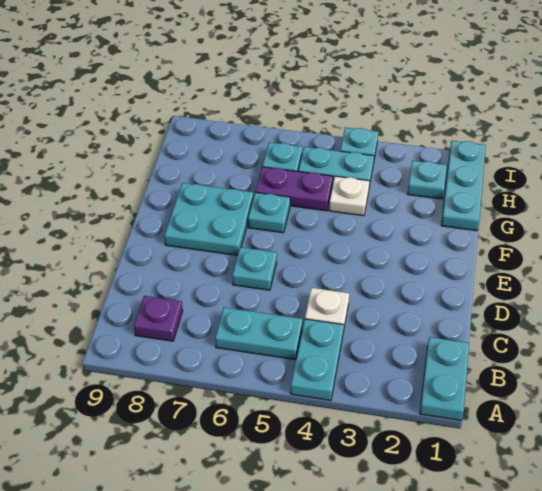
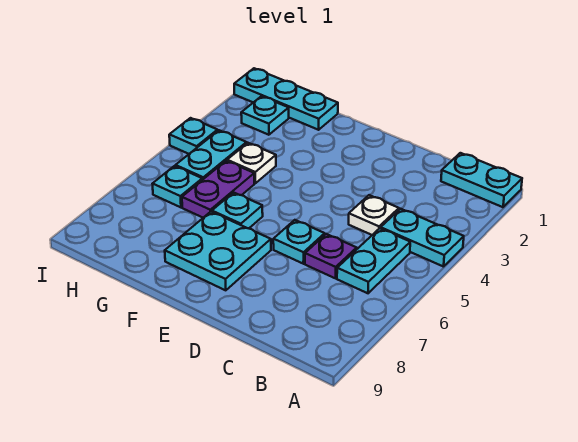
purple 1x1 plate [134,296,183,341] -> purple 1x1 plate moved to [305,234,357,278]

